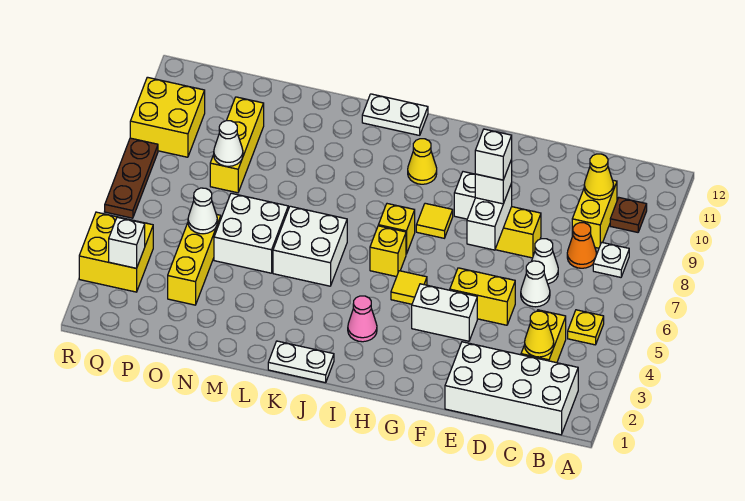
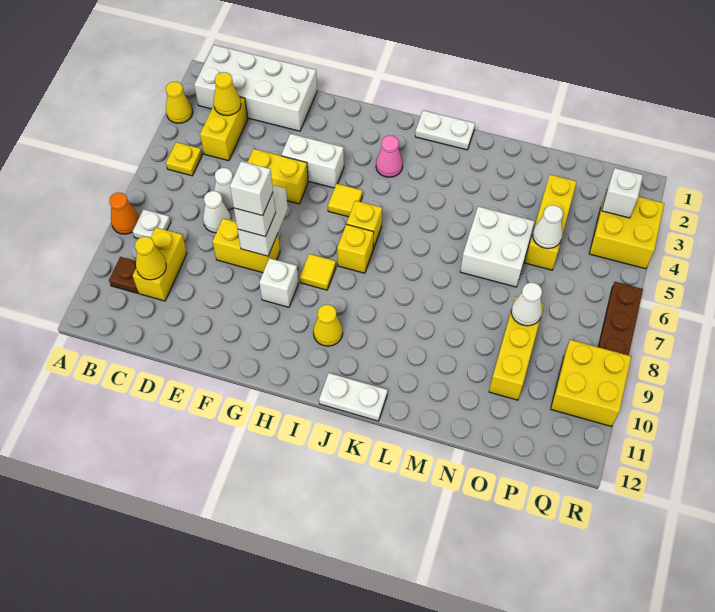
none -> yellow 1x1 cone [166,82,193,123]
orange 1x1 cone [567,223,596,268] -> orange 1x1 cone moved to [109,192,139,234]
white 2x2 brick [273,206,347,286] -> none

